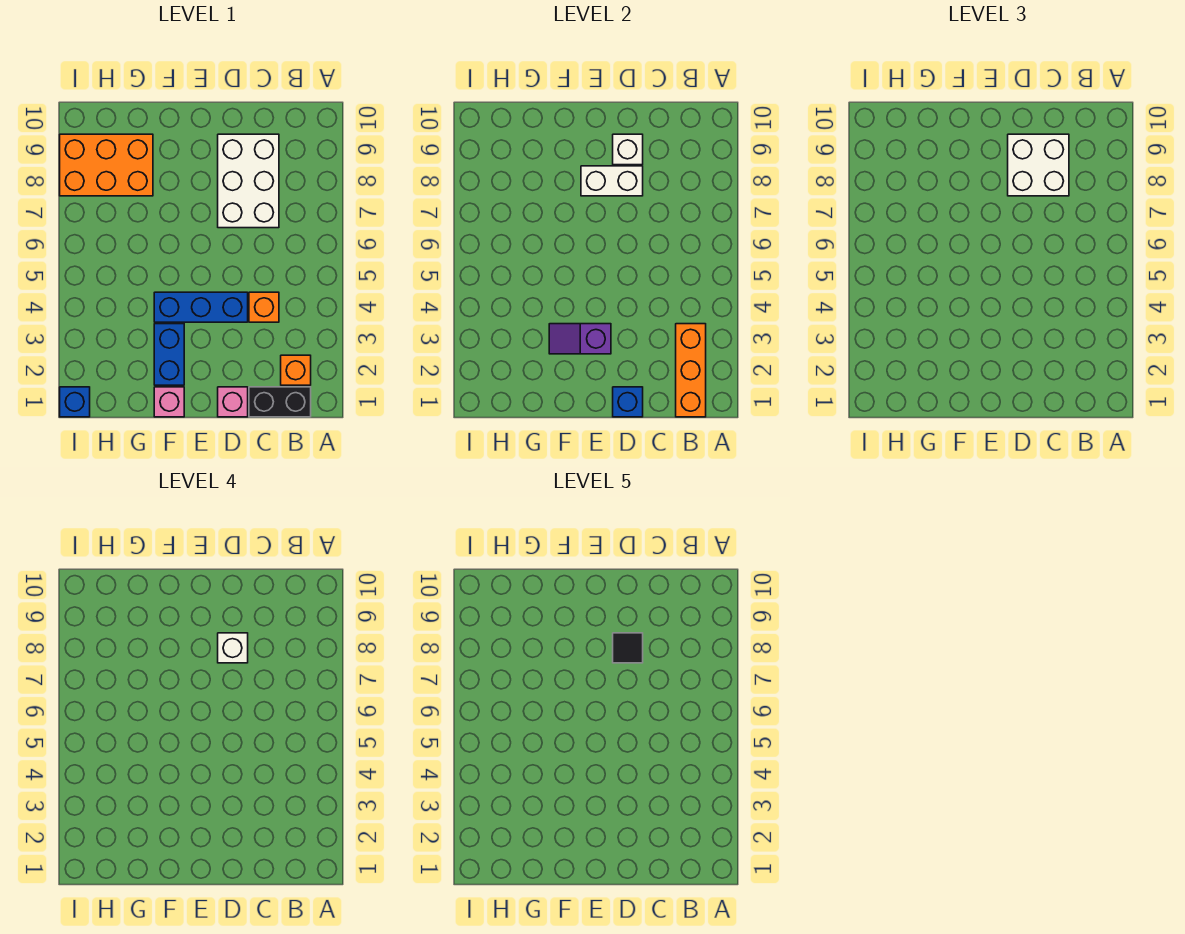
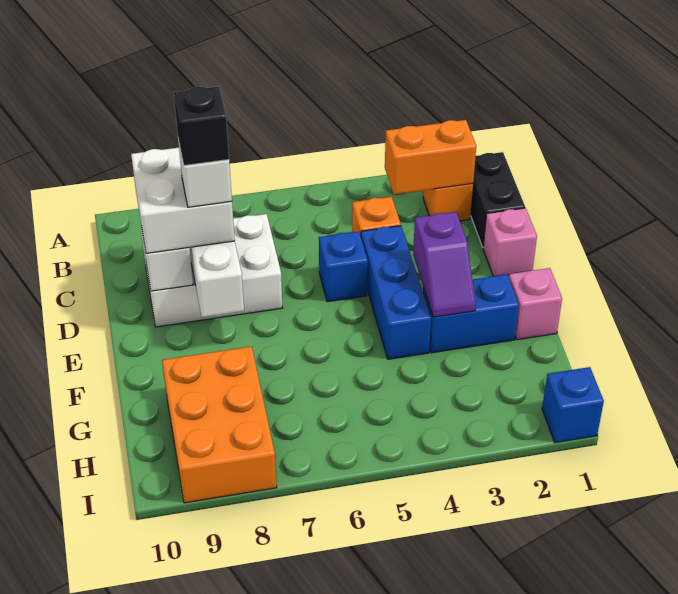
orange 1x3 brick [676,324,706,417] -> orange 1x2 brick [385,120,476,194]
blue 1x1 brick [613,387,643,417] -> blue 1x1 brick moved to [319,232,368,302]
black 1x1 tile [613,633,643,663] -> black 1x1 brick [174,87,229,166]

